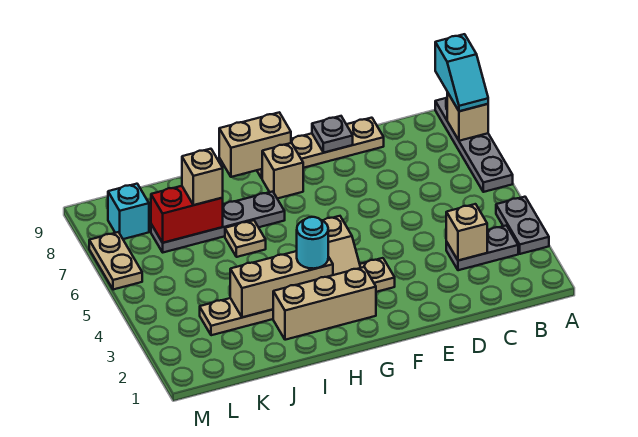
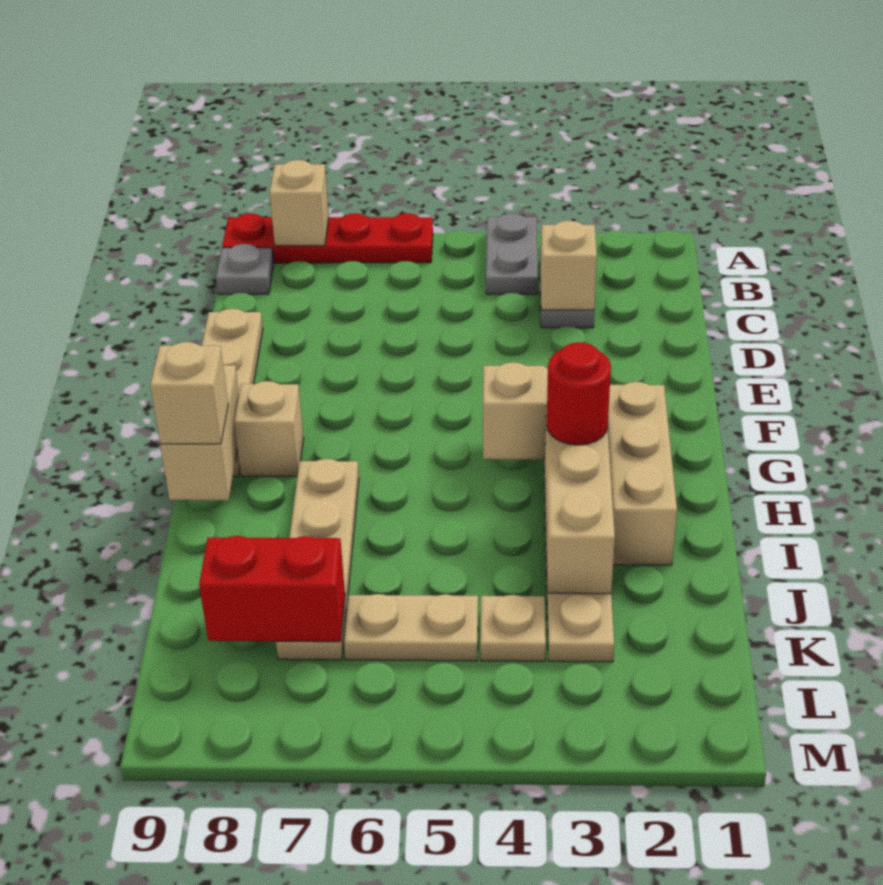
grey 1x2 plate [496,197,549,254] -> grey 1x2 plate turned to [486,213,538,294]
grey 1x4 plate [435,98,513,192] -> red 1x4 plate [222,213,433,263]
cyan 1x2 slope [435,34,488,111] -> none
grey 1x1 plate [312,116,353,153] -> grey 1x1 plate moved to [216,244,274,294]
cyan 1x1 round brick [297,217,328,269] -> red 1x1 round brick [547,342,611,445]
grey 1x4 plate [151,191,285,252] -> tan 1x4 plate [276,459,359,660]
tan 1x1 plate [225,220,266,257] -> tan 1x1 plate moved to [480,595,546,661]
red 1x2 brick [151,186,223,243] -> red 1x2 brick turned to [199,536,345,642]
tan 1x1 brick [182,149,223,205] -> tan 1x1 brick moved to [150,342,228,444]
cyan 1x1 brick [108,184,149,239] -> none
tan 1x2 plate [89,232,142,290] -> tan 1x2 plate moved to [344,594,478,661]

